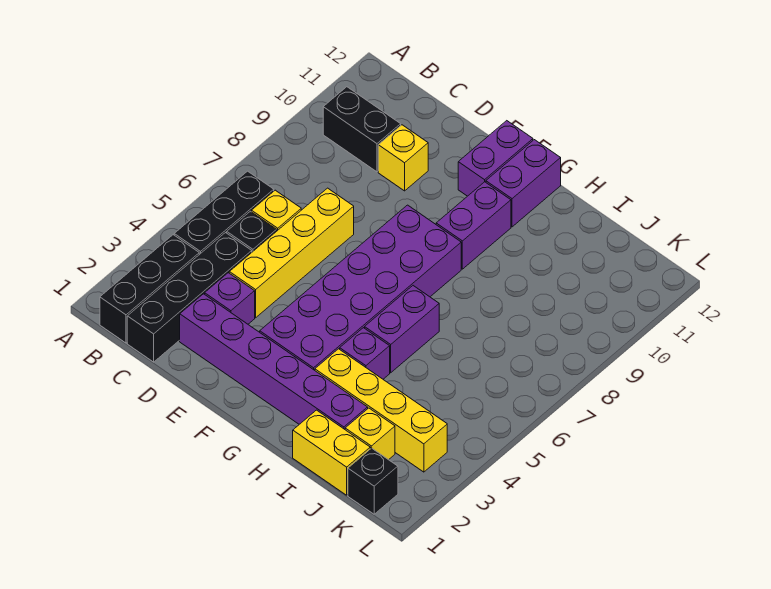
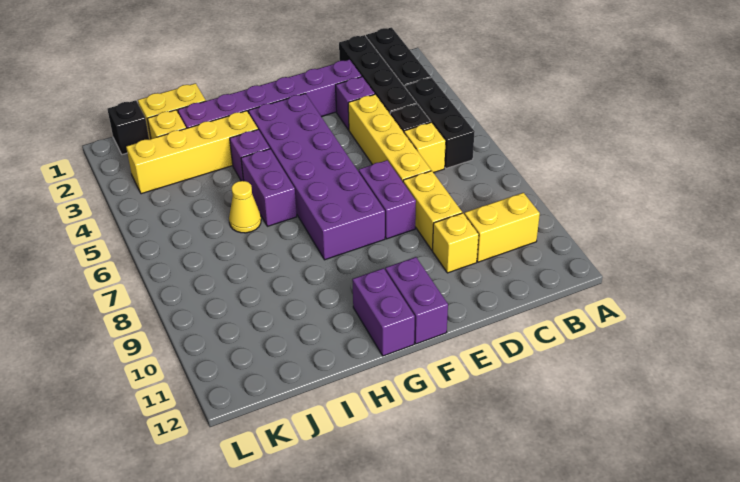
black 1x2 brick [323,87,401,172] -> yellow 1x2 brick [464,193,540,262]
none -> yellow 1x2 brick [403,171,462,250]
purple 1x2 brick [436,182,511,269] -> purple 1x2 brick moved to [359,160,416,239]
none -> yellow 1x1 cone [229,181,261,233]

